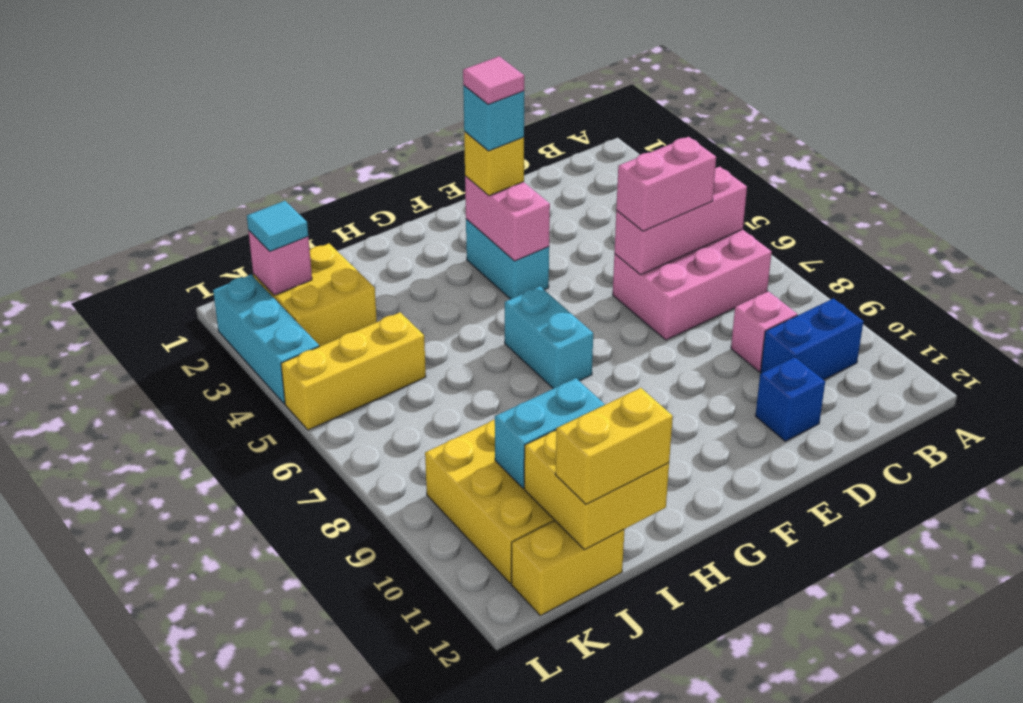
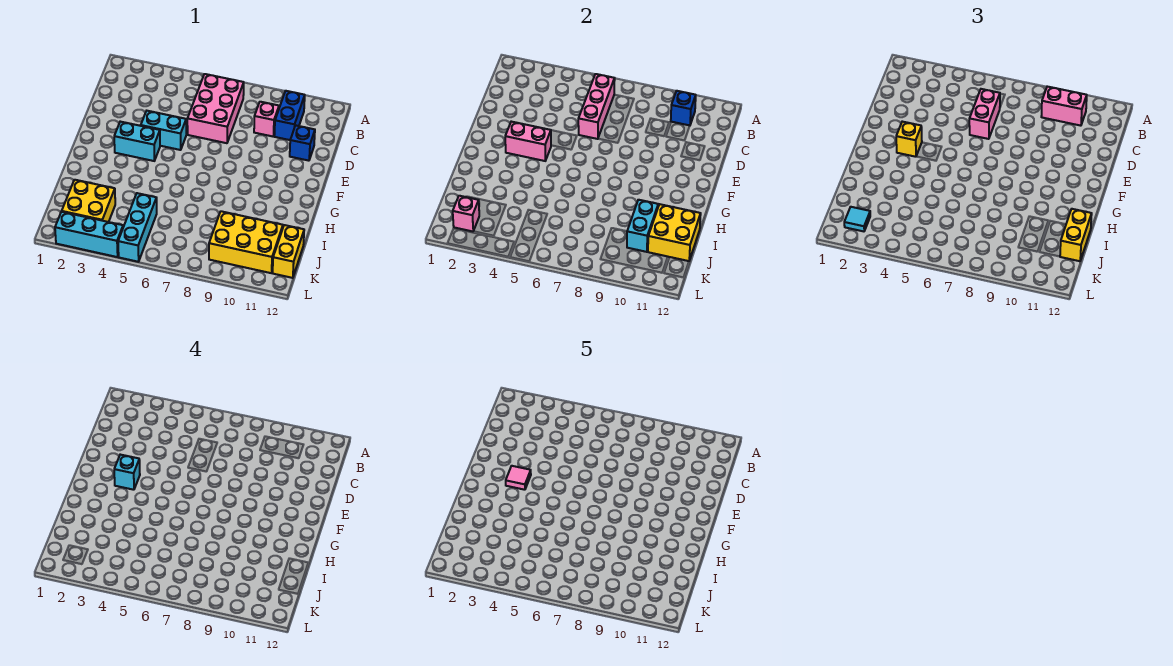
none -> pink 1x2 brick [1041,87,1087,126]
none -> blue 1x1 brick [671,91,696,125]
cyan 1x2 brick [505,287,593,389] -> cyan 1x2 brick moved to [141,111,186,150]
yellow 1x3 brick [281,312,426,430] -> cyan 1x3 brick [118,193,157,262]

